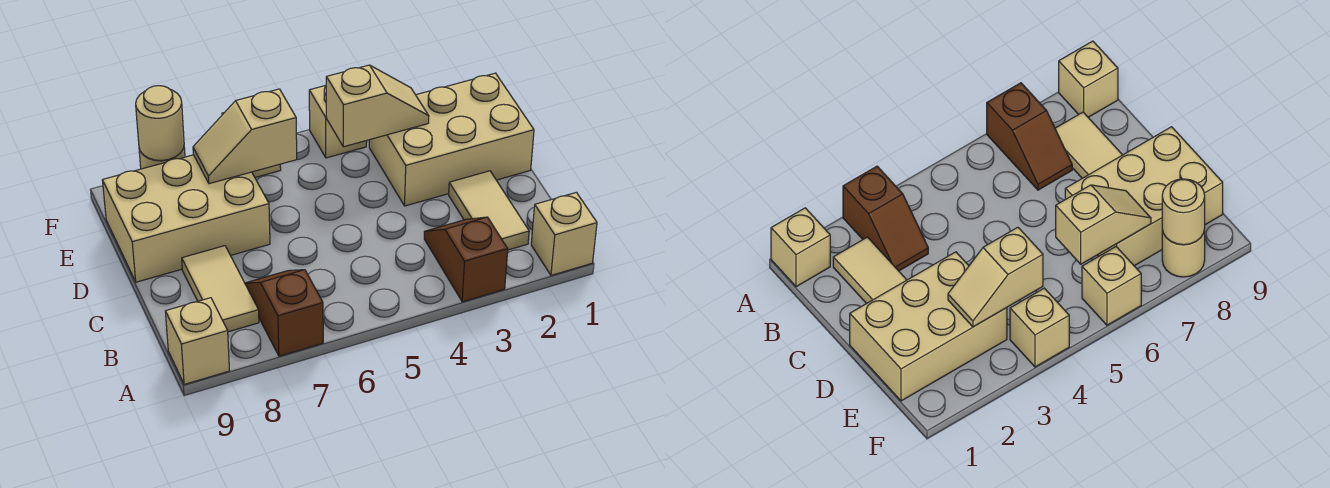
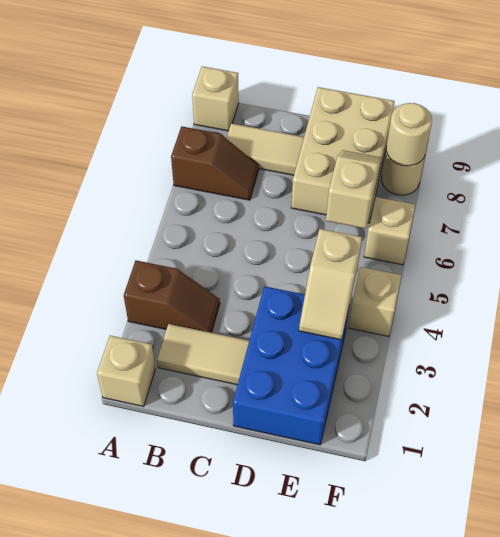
tan 2x3 brick [369,73,534,206] -> blue 2x3 brick [233,286,349,445]

